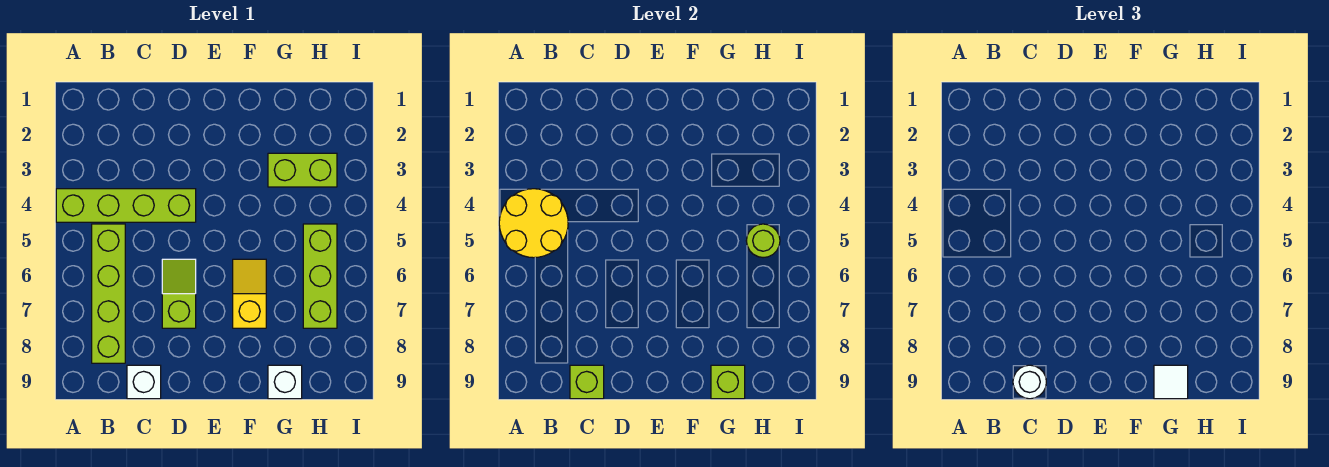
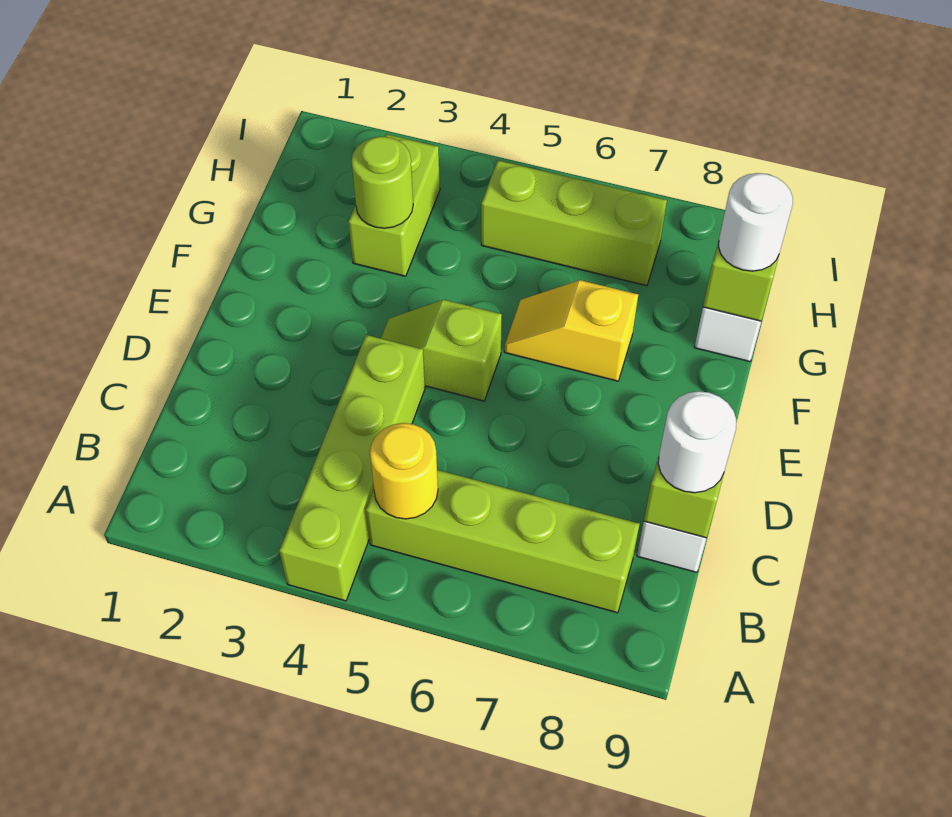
yellow 2x2 round brick [499,189,568,258] -> yellow 1x1 round brick [370,423,438,519]
lime 1x2 slope [162,259,196,328] -> lime 1x2 slope moved to [381,300,502,401]
white 1x1 tile [1154,365,1188,399] -> white 1x1 round brick [719,173,793,271]
lime 1x1 round brick [746,224,780,258] -> lime 1x1 round brick moved to [351,136,413,228]

